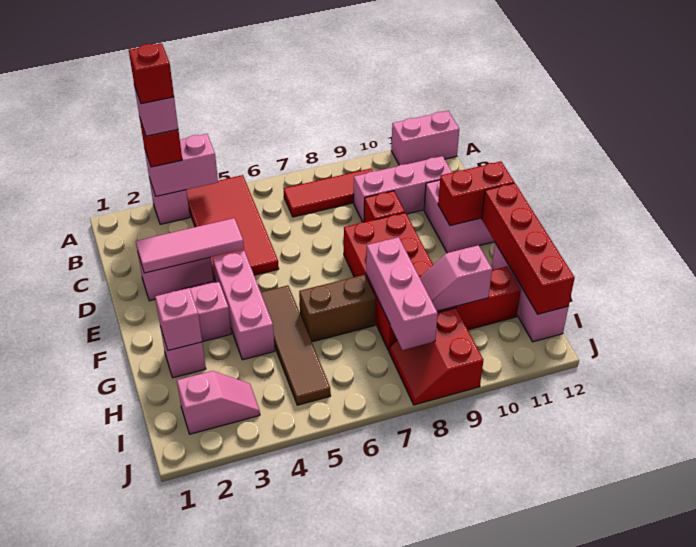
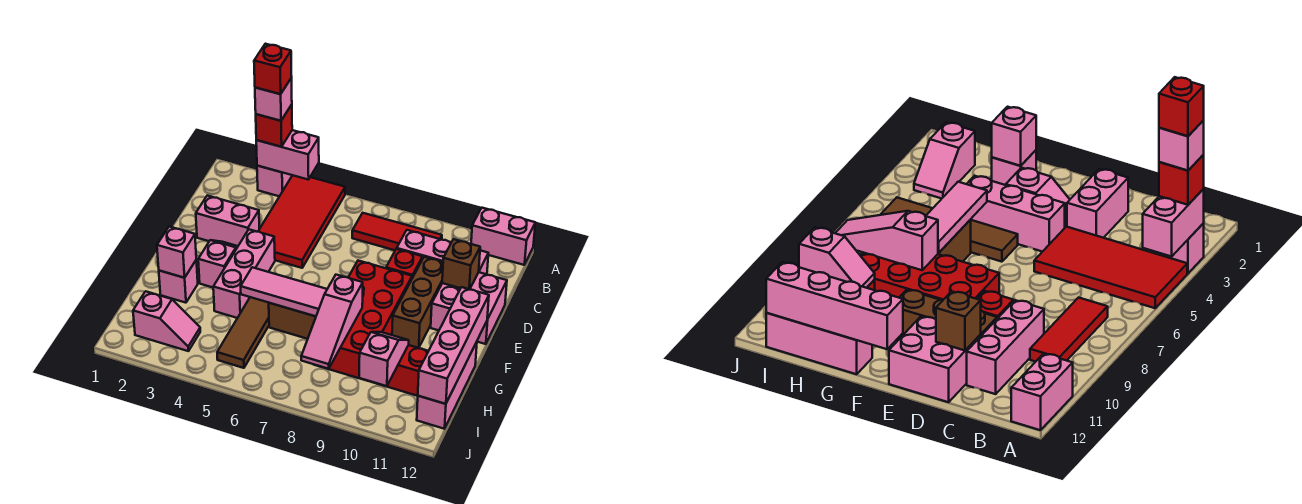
pink 1x3 tile [136,218,244,273] -> pink 1x3 tile moved to [241,267,327,316]
none -> brown 1x3 brick [392,257,443,348]
none -> brown 1x1 brick [442,239,480,289]
red 1x2 brick [438,161,514,226] -> none
red 1x4 brick [482,183,575,314] -> pink 1x4 brick [418,287,489,404]
pink 1x3 brick [366,237,438,350] -> pink 1x3 slope [301,275,363,369]
pink 1x2 slope [420,245,492,311] -> pink 1x2 slope turned to [359,332,409,386]
red 2x2 slope [389,308,483,405] -> none

